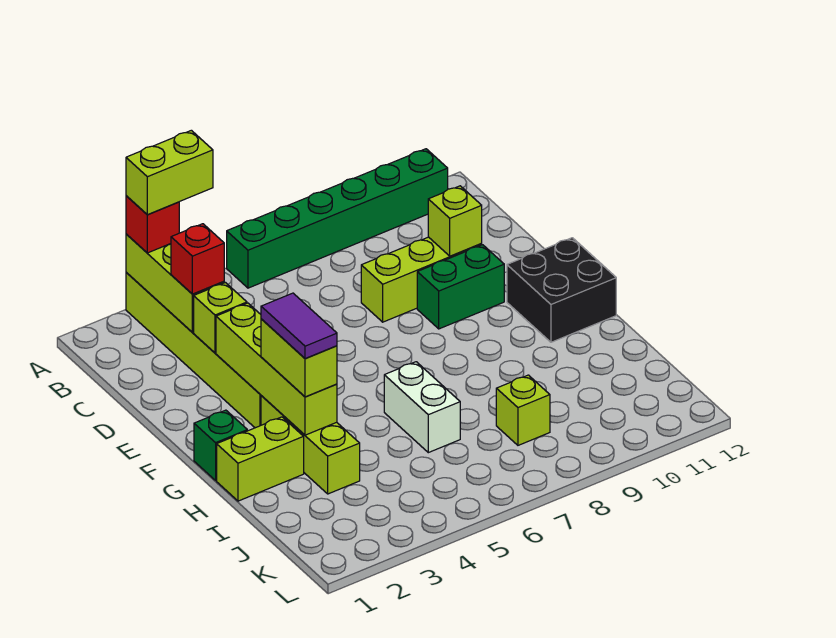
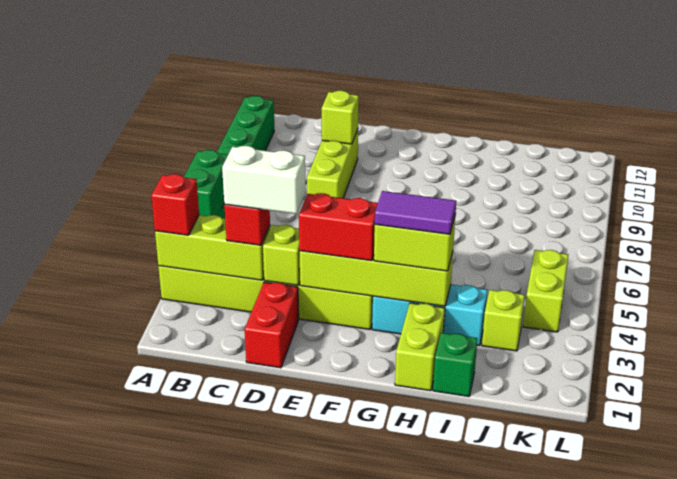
lime 1x2 brick [126,130,213,215] -> lime 1x2 brick moved to [523,250,569,332]
none -> red 1x2 brick [245,282,299,368]
none -> red 1x2 brick [299,193,378,261]
green 1x2 brick [417,245,504,329] -> green 1x2 brick moved to [184,150,228,216]
black 2x2 brick [507,238,616,342] -> none
green 1x1 brick [194,410,247,480] -> green 1x1 brick moved to [433,333,477,396]
lime 1x3 brick [261,396,360,494] -> cyan 1x3 brick [372,284,488,346]
white 1x2 brick [384,362,460,453] -> white 1x2 brick moved to [222,146,306,214]
lime 1x1 brick [496,375,550,445] -> lime 1x1 brick moved to [482,290,525,351]

